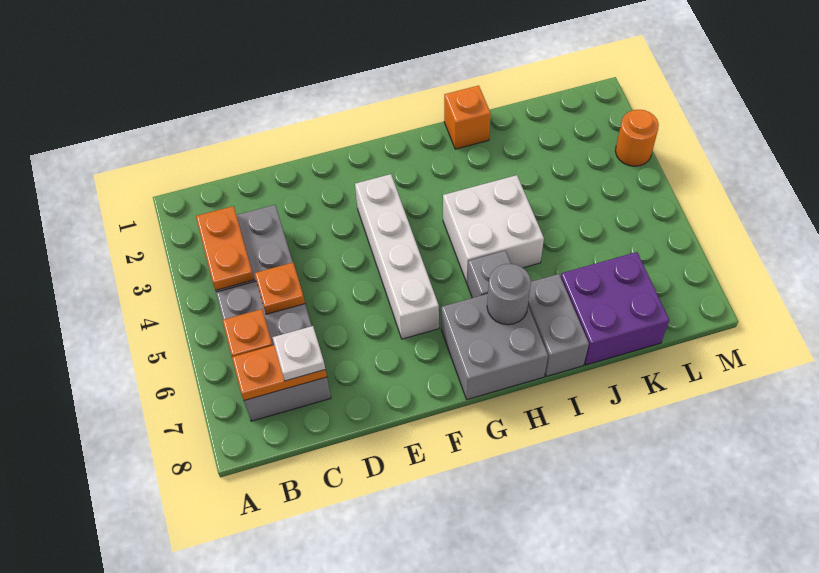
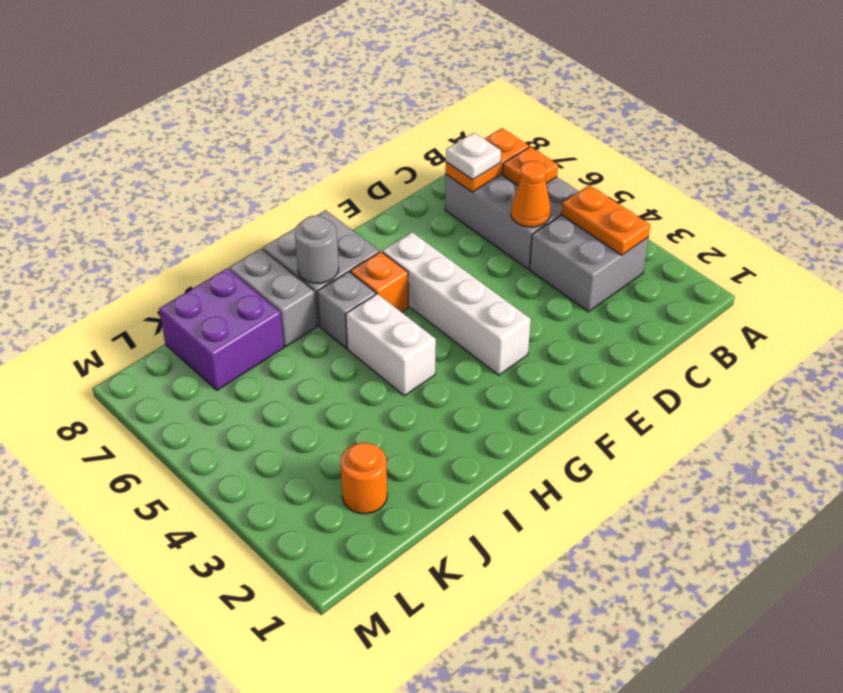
orange 1x1 plate [255,263,305,314] -> orange 1x1 cone [511,161,551,227]
white 2x2 brick [443,175,544,283] -> white 1x2 brick [346,294,436,396]
orange 1x1 brick [444,86,491,149] -> orange 1x1 brick moved to [350,252,408,312]
orange 1x1 round brick [615,110,659,166] -> orange 1x1 round brick moved to [340,443,387,514]

